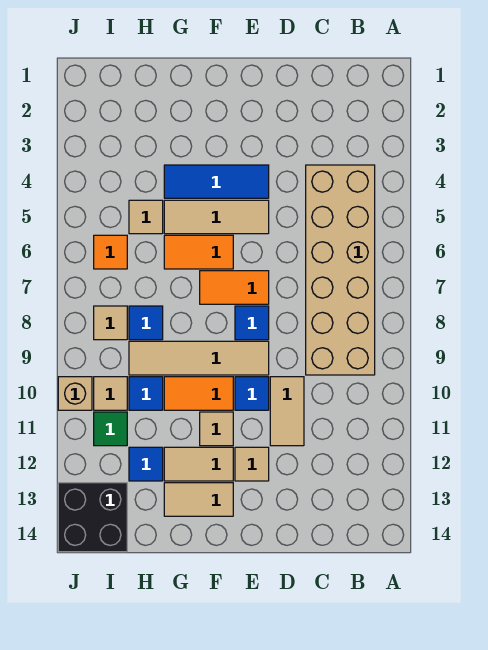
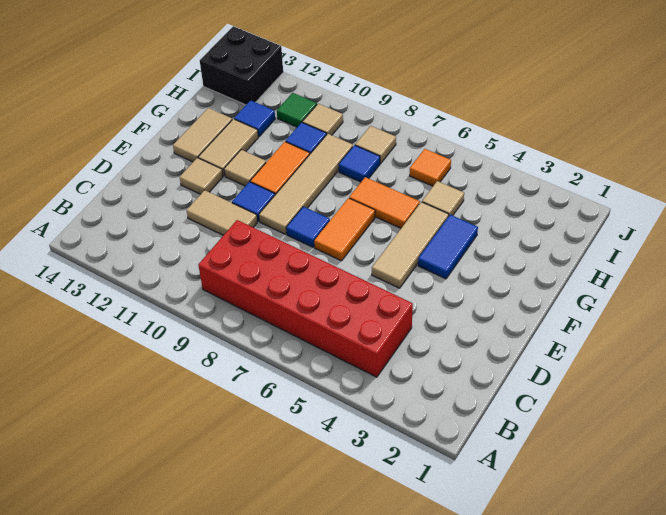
tan 2x6 brick [306,165,375,375] -> red 2x6 brick [198,220,413,377]
blue 1x3 tile [164,165,269,198] -> blue 1x2 tile [418,215,478,279]
orange 1x2 tile [164,235,233,269] -> orange 1x2 tile turned to [349,177,420,228]
tan 1x1 brick [58,377,92,410] -> none

